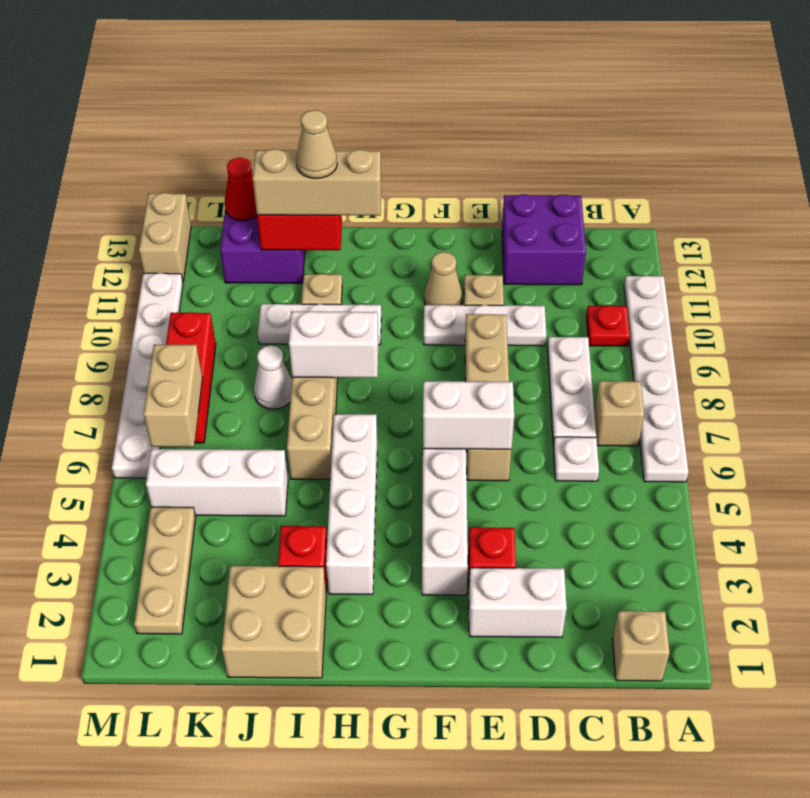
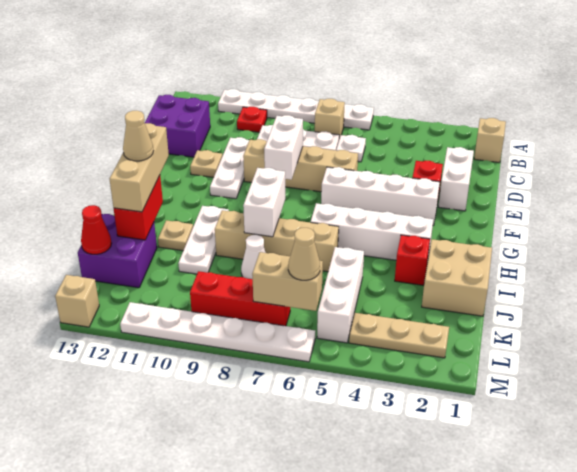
white 1x2 brick [423,381,514,449] -> white 1x2 brick moved to [264,115,303,180]
tan 1x1 cone [424,252,462,305] -> tan 1x1 cone moved to [288,228,320,280]
tan 1x2 brick [139,193,191,282] -> tan 1x1 brick [55,275,99,327]

